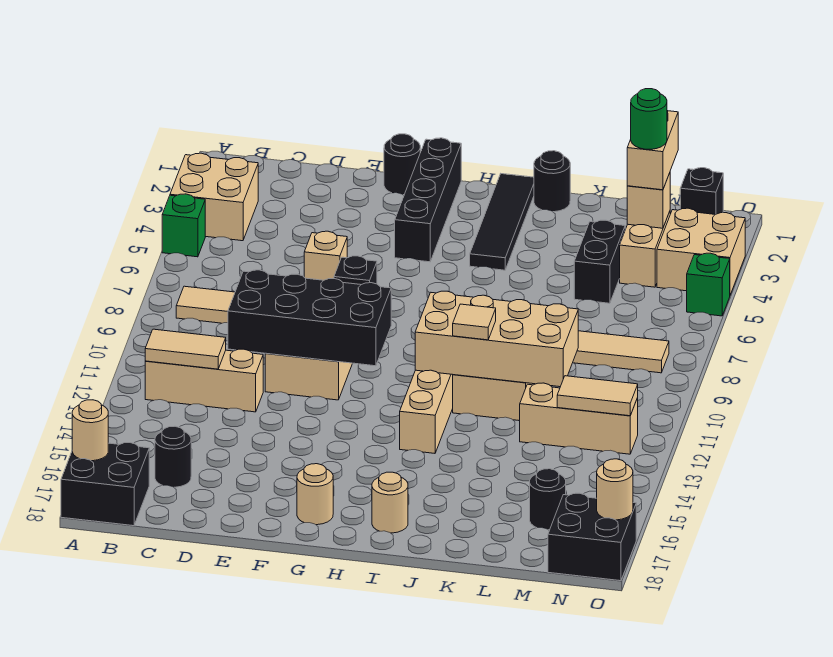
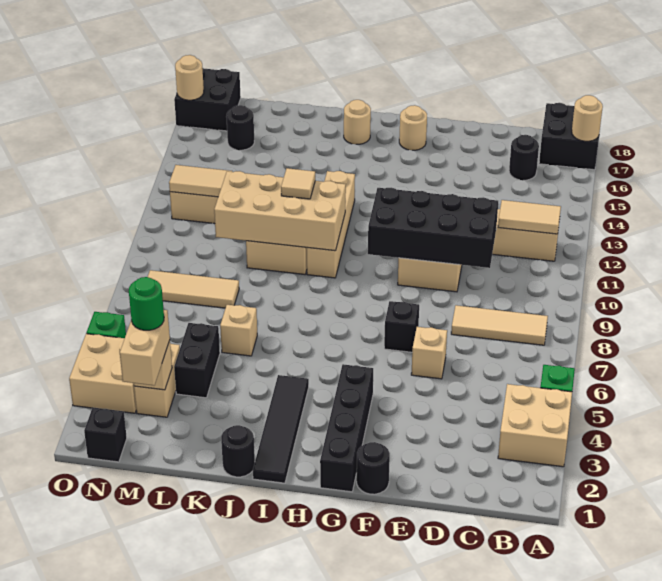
none -> tan 1x1 brick [220,305,257,356]

